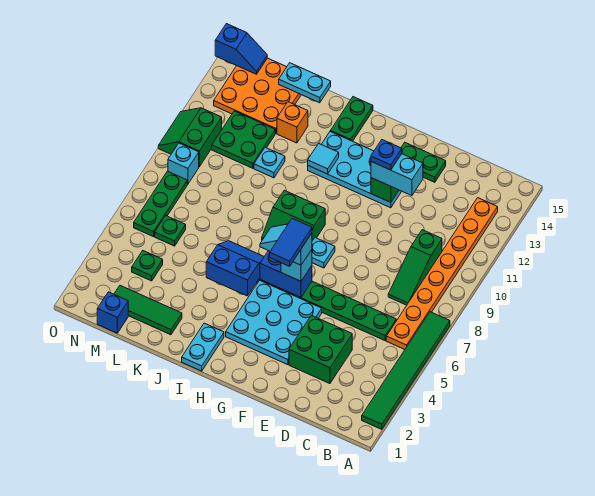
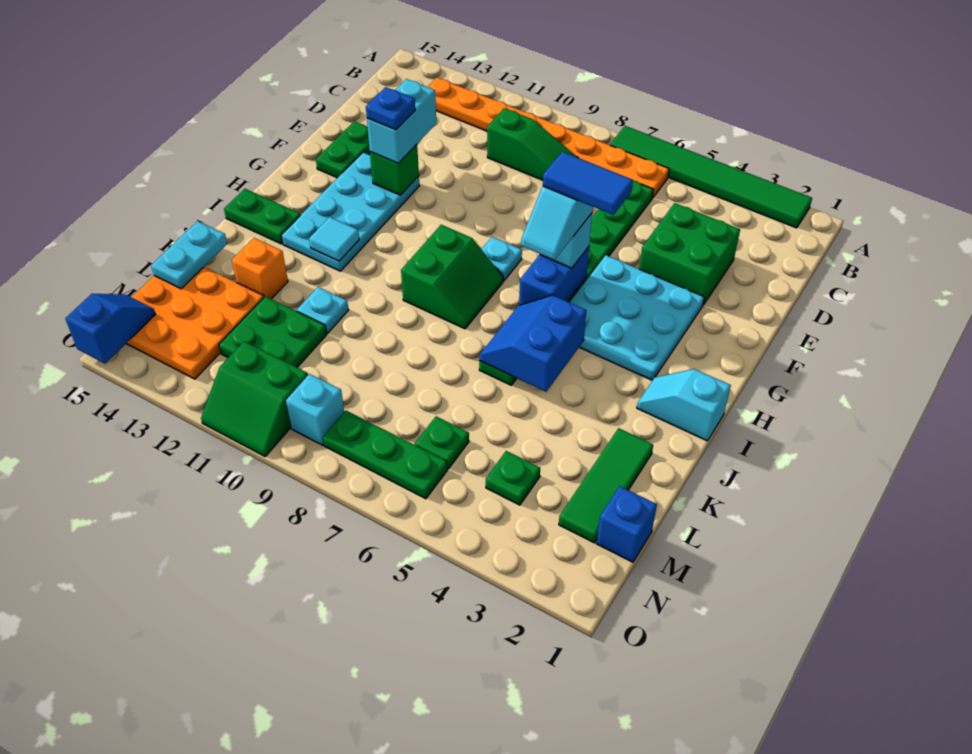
cyan 1x2 plate [182,323,224,371] -> cyan 1x2 slope [637,369,731,441]

